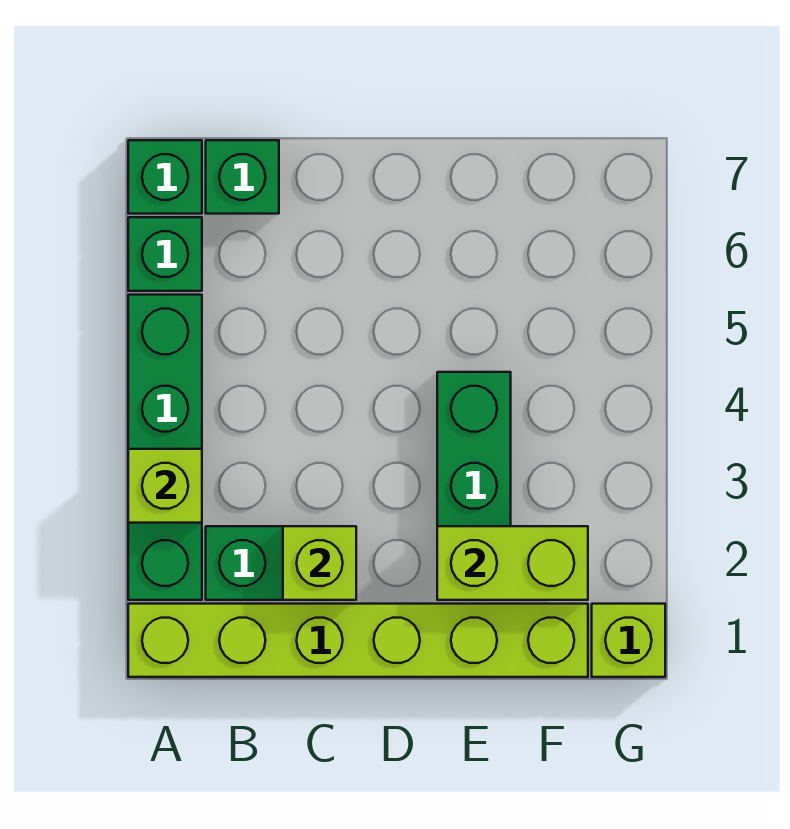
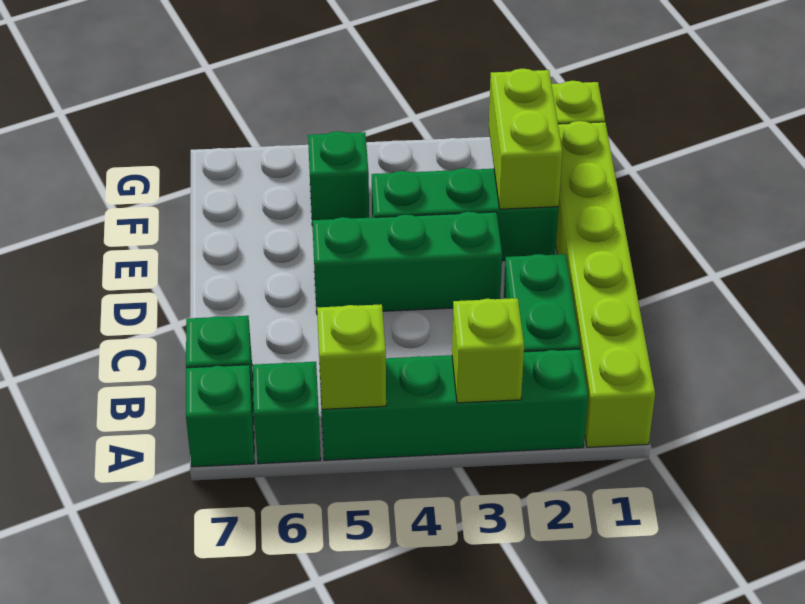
lime 1x1 brick [283,526,356,600] -> lime 1x1 brick moved to [317,304,386,409]
none -> green 1x3 brick [312,212,502,312]
none -> green 1x1 brick [308,131,369,226]

